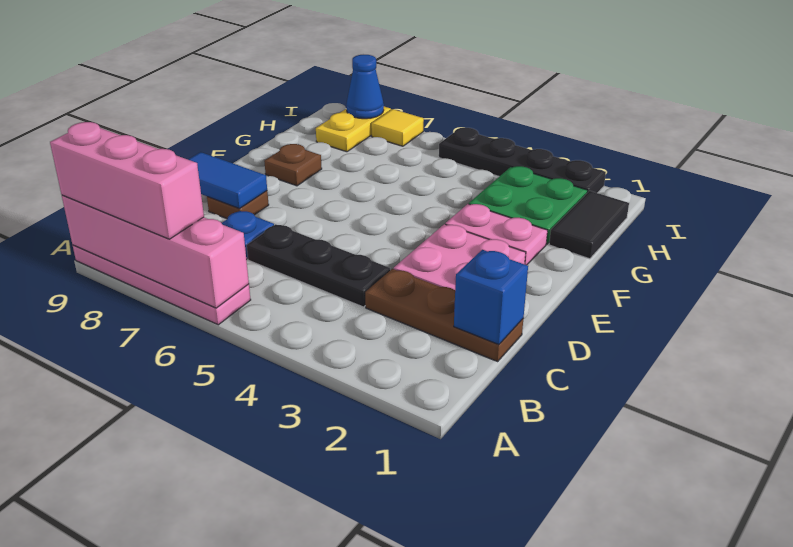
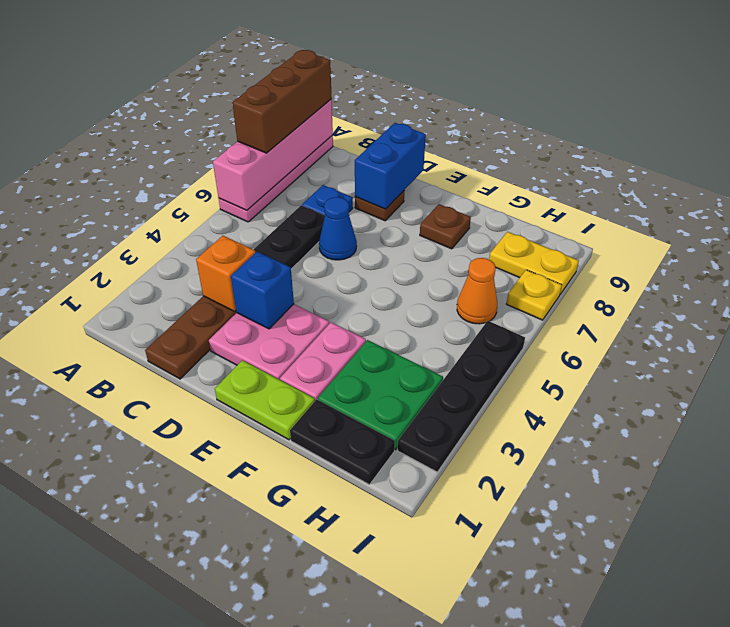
pink 1x3 brick [50,122,204,239] -> brown 1x3 brick [232,50,332,153]
blue 1x1 brick [454,250,528,345] -> blue 1x1 brick moved to [231,252,294,329]
none -> orange 1x1 brick [196,236,256,311]
blue 1x2 tile [188,152,267,208] -> blue 1x2 brick [355,123,426,209]
none -> lime 1x2 plate [215,360,315,440]
black 1x2 tile [549,191,629,259] -> black 1x2 plate [290,399,395,485]
none -> orange 1x1 cone [457,258,497,324]
yellow 1x1 tile [371,109,424,146] -> yellow 1x1 plate [506,270,562,320]
blue 1x1 cone [346,55,384,119] -> blue 1x1 cone moved to [319,197,357,260]

